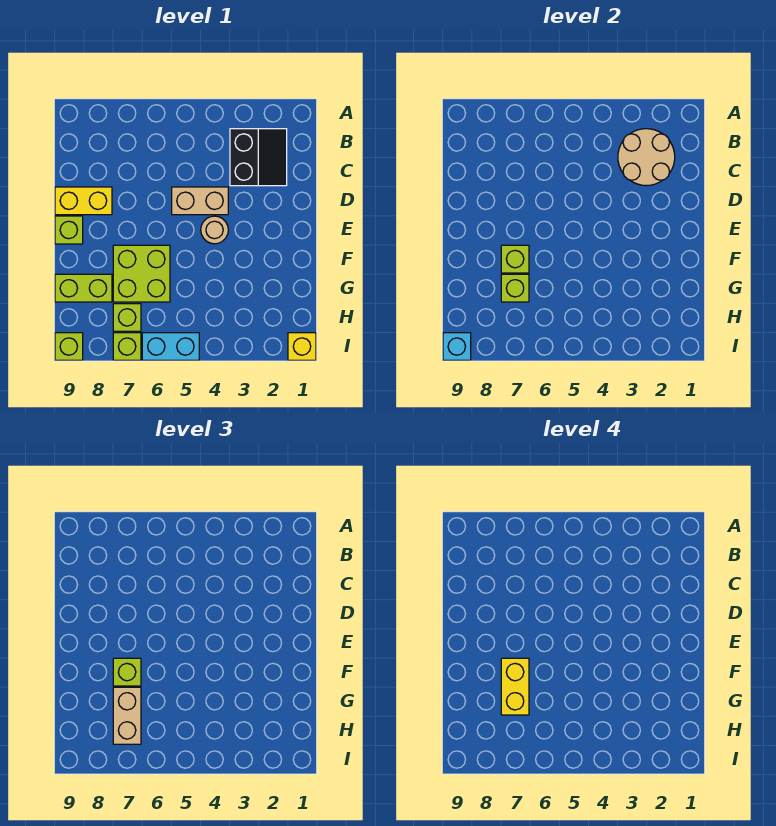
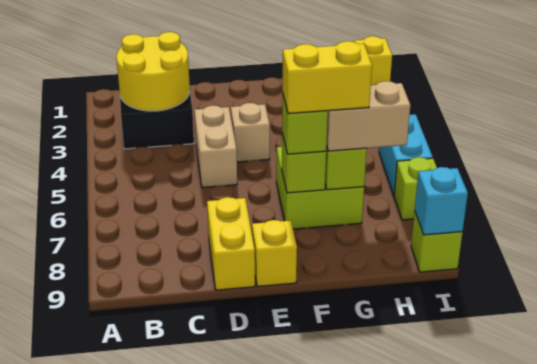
tan 2x2 round brick [618,129,675,186] -> yellow 2x2 round brick [116,32,190,111]
tan 1x1 round brick [201,216,228,244] -> tan 1x1 brick [231,103,270,162]
lime 1x1 brick [55,216,83,244] -> yellow 1x1 brick [252,220,297,287]
lime 1x2 brick [55,274,112,302] -> none
lime 1x1 brick [113,304,141,331] -> none

